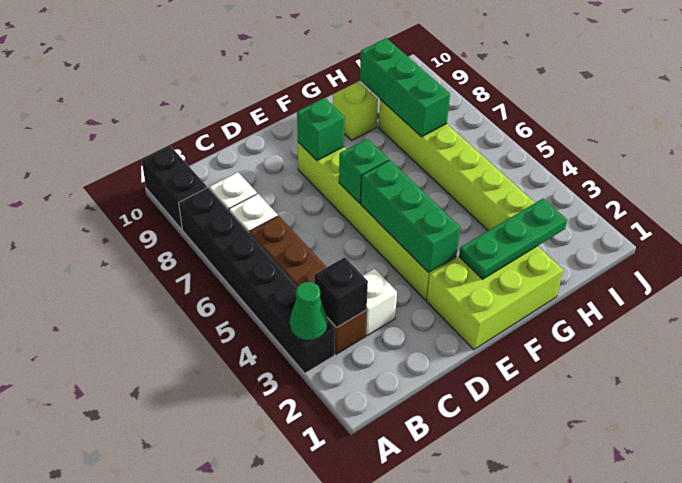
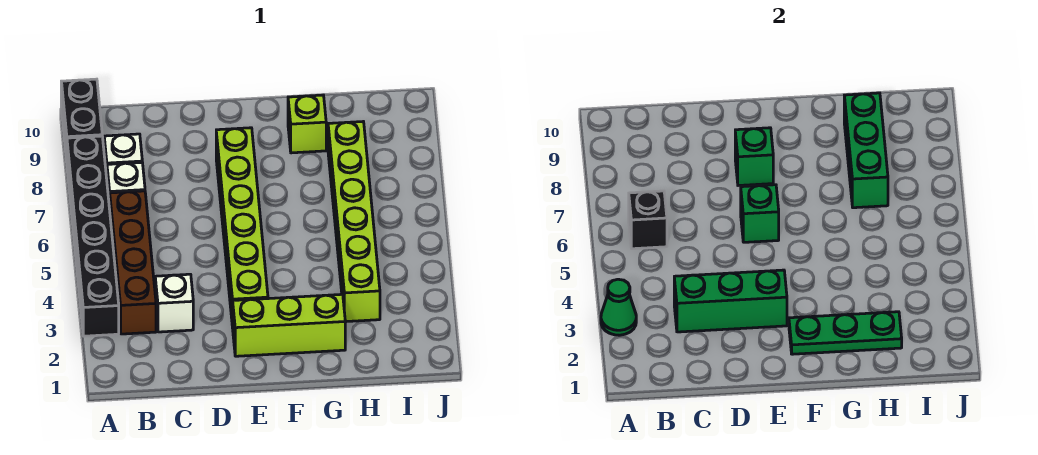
black 1x1 brick [314,257,368,328] -> black 1x1 brick moved to [629,191,667,249]
lime 2x3 brick [427,246,563,350] -> lime 1x3 brick [233,294,345,356]
green 1x3 brick [361,160,460,273] -> green 1x3 brick turned to [674,270,787,332]

